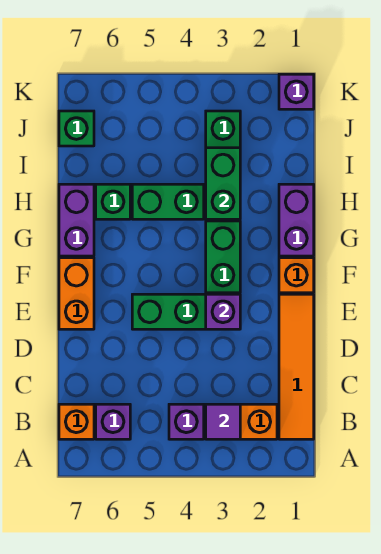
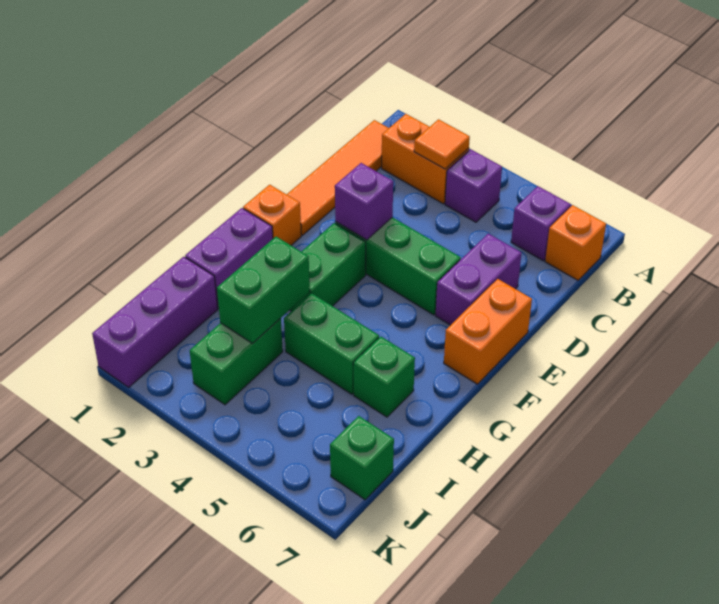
purple 1x1 tile [206,404,240,439] -> orange 1x1 tile [414,119,470,169]
purple 1x2 brick [59,184,94,256] -> purple 1x2 brick moved to [435,234,522,325]
purple 1x1 brick [279,74,314,109] -> purple 1x3 brick [92,257,218,387]

